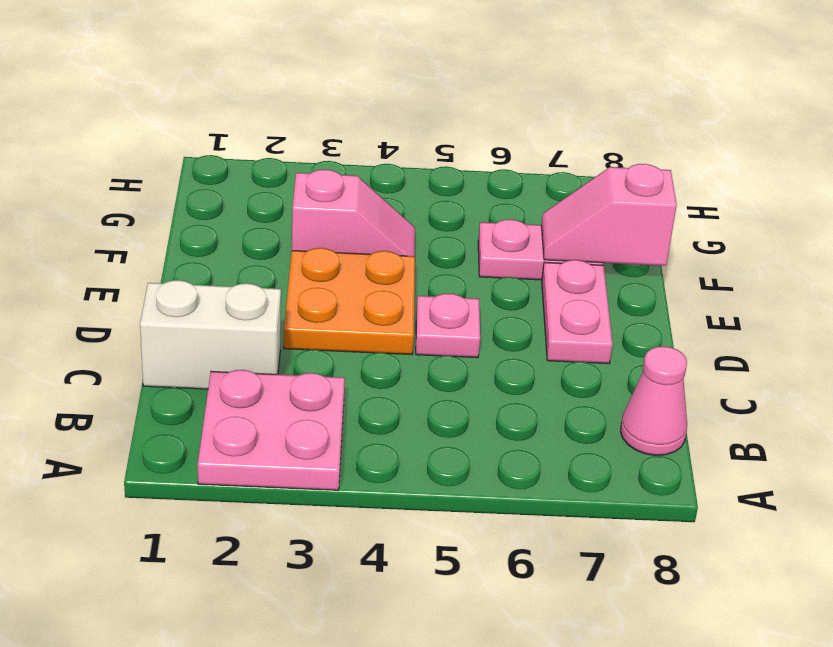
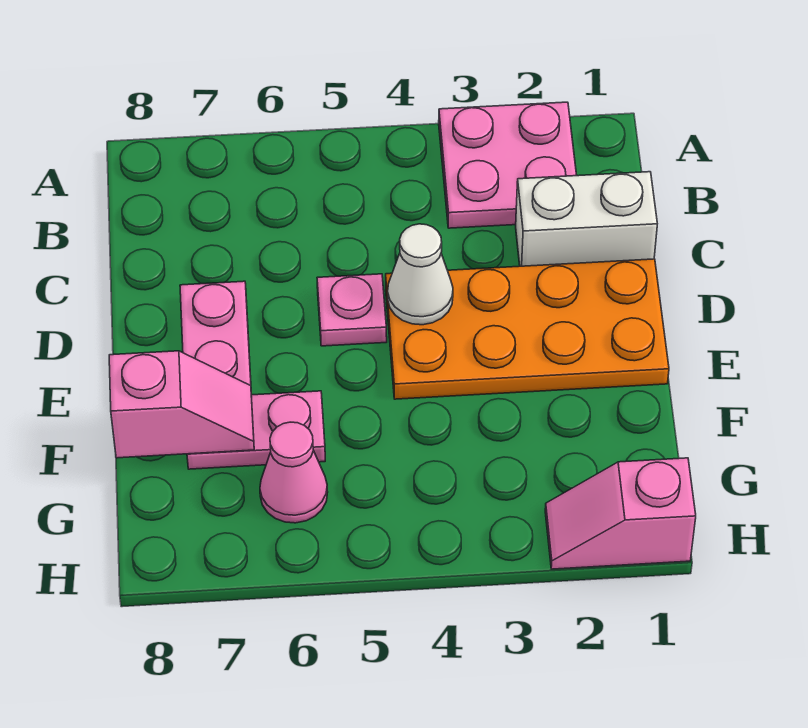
pink 1x1 cone [620,346,687,455] -> pink 1x1 cone moved to [260,422,328,523]
orange 2x2 plate [284,248,415,355] -> orange 2x4 plate [386,259,669,399]
none -> white 1x1 cone [388,224,453,325]
pink 1x2 slope [292,169,415,256] -> pink 1x2 slope moved to [545,458,696,569]

